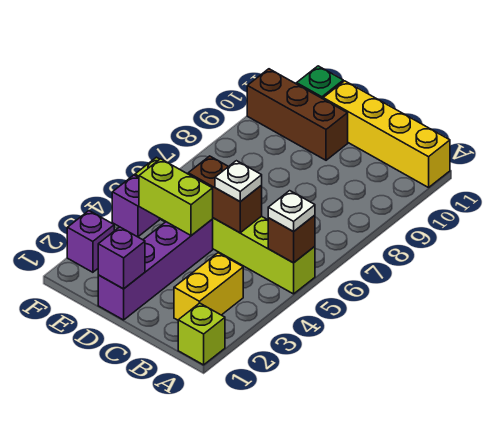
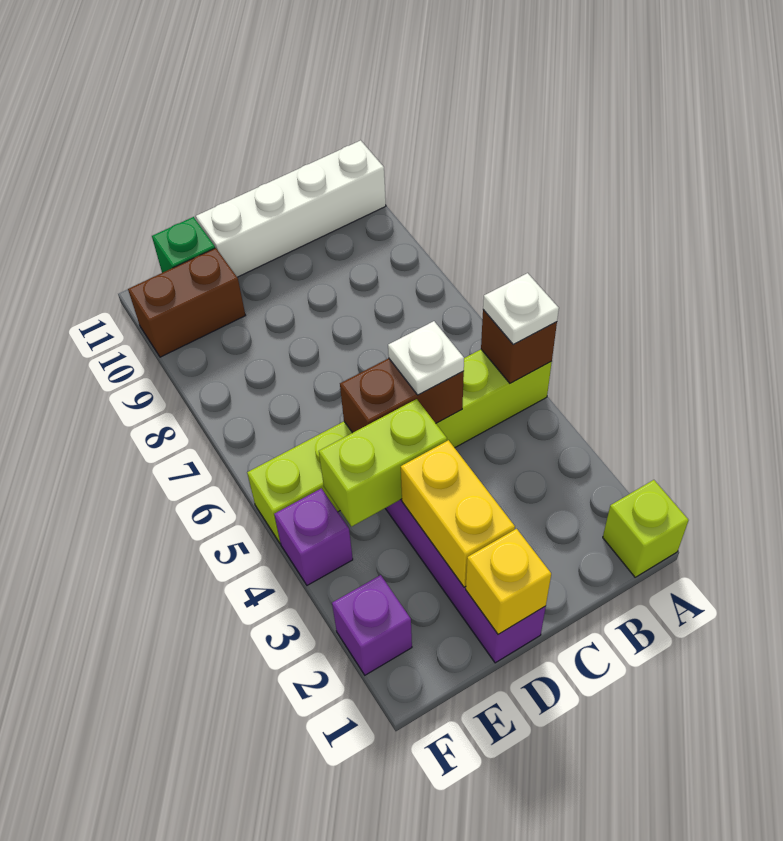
yellow 1x4 brick [323,81,450,188] -> white 1x4 brick [196,140,386,277]
yellow 1x2 brick [174,253,243,320] -> yellow 1x2 brick moved to [401,440,515,587]
purple 1x1 brick [98,227,145,289] -> yellow 1x1 brick [466,529,551,634]
brown 1x3 brick [247,69,348,160] -> brown 1x2 brick [128,248,245,357]

